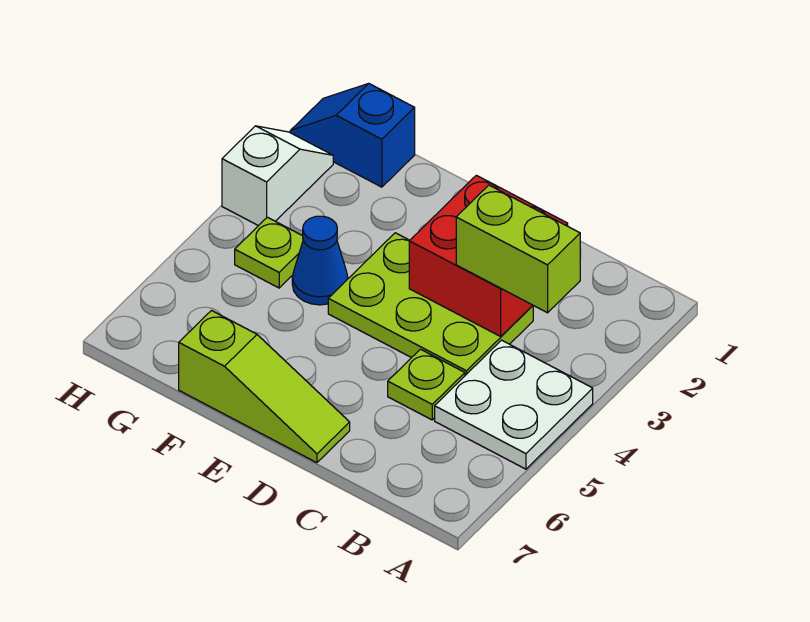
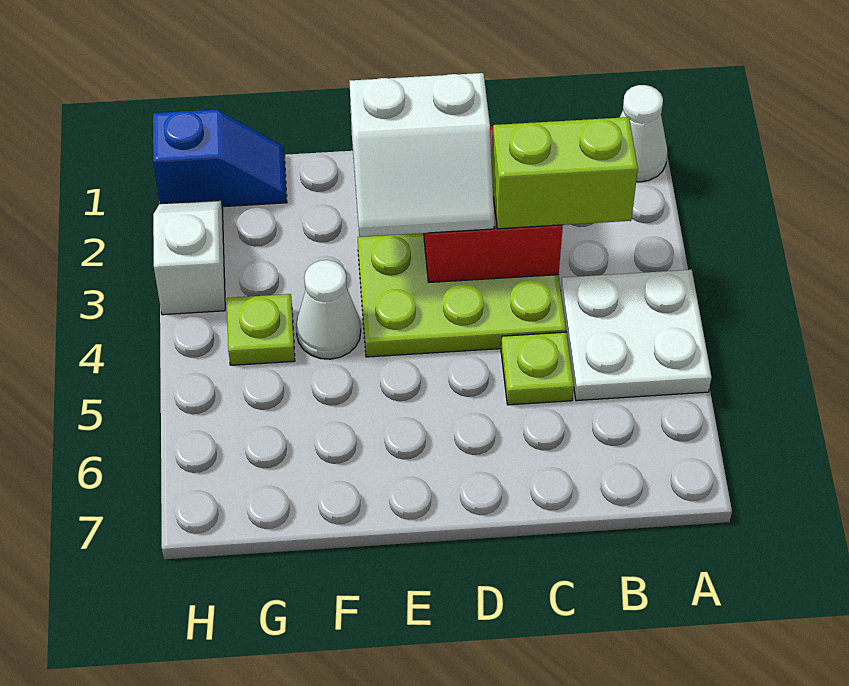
none -> white 1x1 cone [620,85,667,182]
none -> white 2x2 slope [350,73,494,237]
lime 1x3 slope [179,311,350,463] -> none
blue 1x1 cone [292,216,348,305] -> white 1x1 cone [296,260,361,359]
blue 1x2 slope [290,84,415,187] -> blue 1x2 slope turned to [153,110,287,207]

